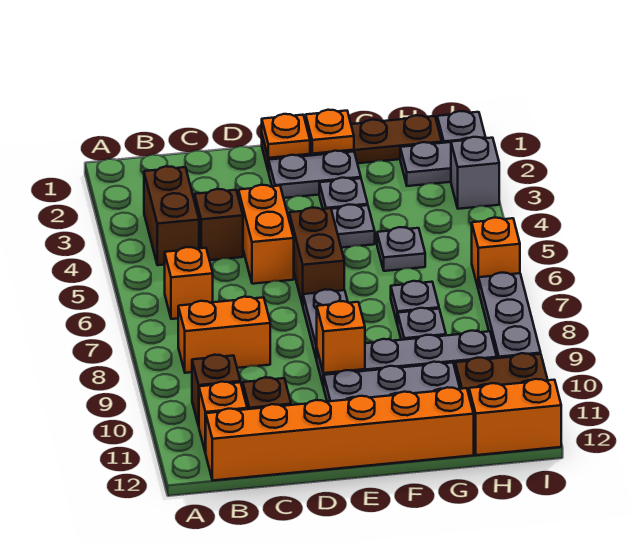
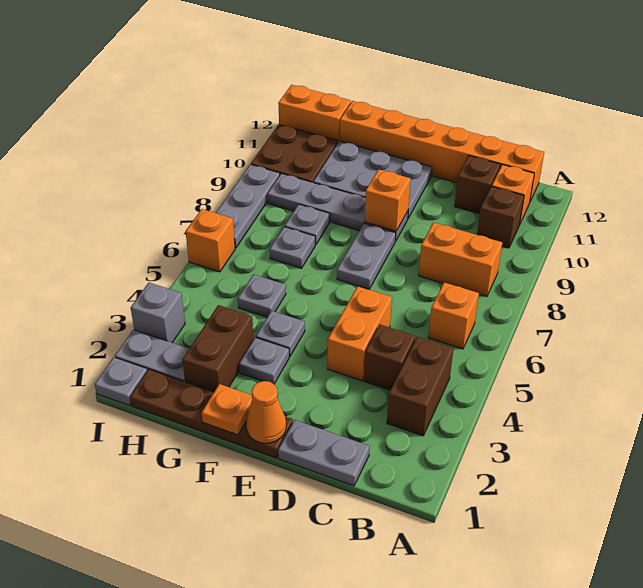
orange 1x1 plate [262,114,310,158] -> orange 1x1 cone [246,381,286,443]
grey 1x2 plate [269,151,361,198] -> grey 1x2 plate moved to [278,420,370,486]
brown 1x2 brick [289,208,344,305] -> brown 1x2 brick moved to [182,305,254,392]

